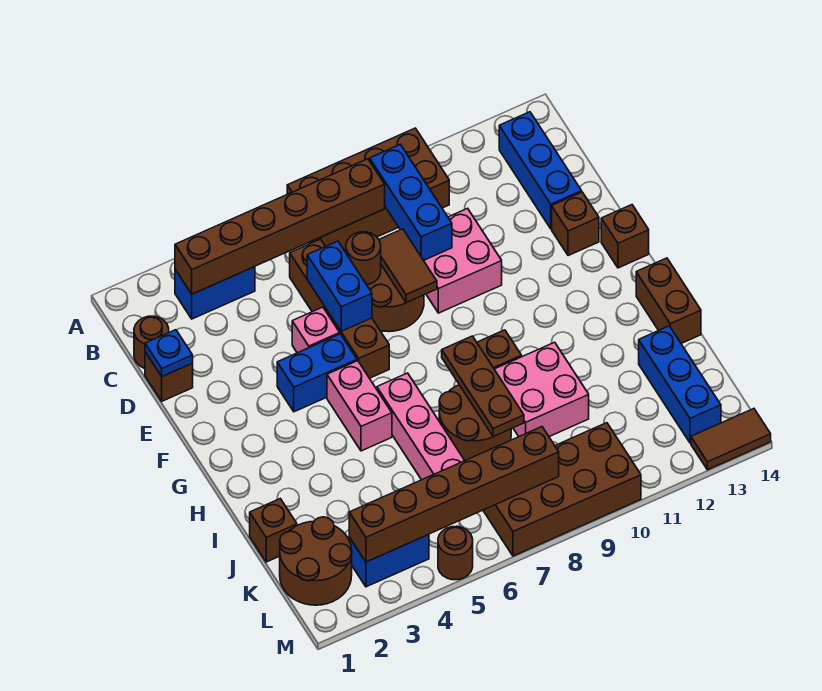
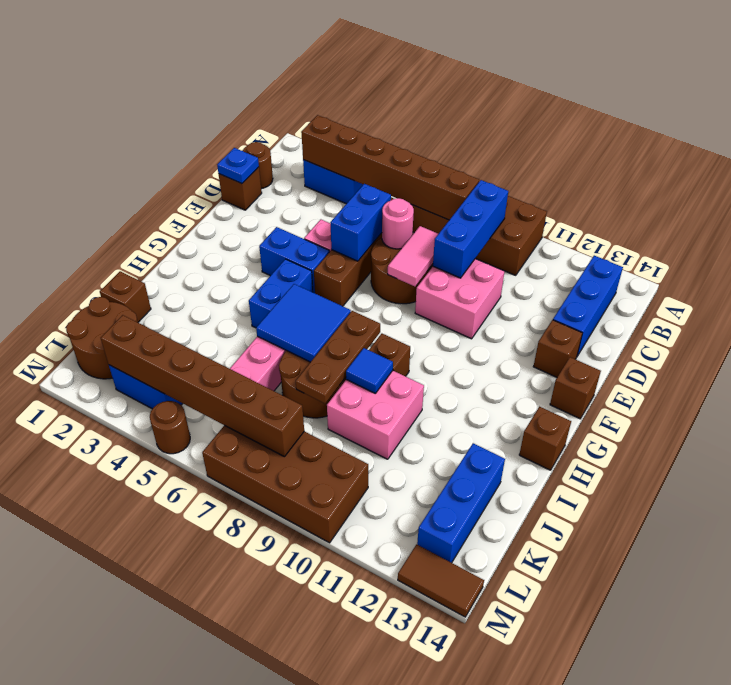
brown 1x1 round brick [346,232,381,285] -> pink 1x1 round brick [382,198,414,249]
brown 1x2 tile [379,229,437,303] -> pink 1x2 tile [388,226,438,286]
pink 1x2 brick [327,361,392,451] -> blue 1x2 brick [249,259,313,328]
none -> blue 2x2 tile [256,284,351,362]
brown 1x2 brick [636,258,701,343] -> brown 1x1 brick [519,407,571,470]
none -> blue 1x1 tile [346,348,393,393]

